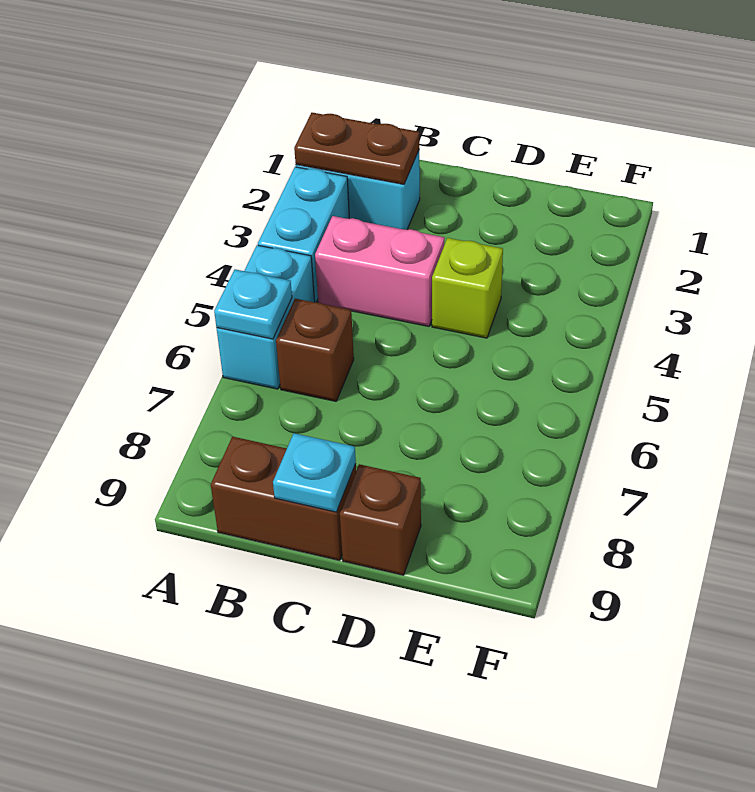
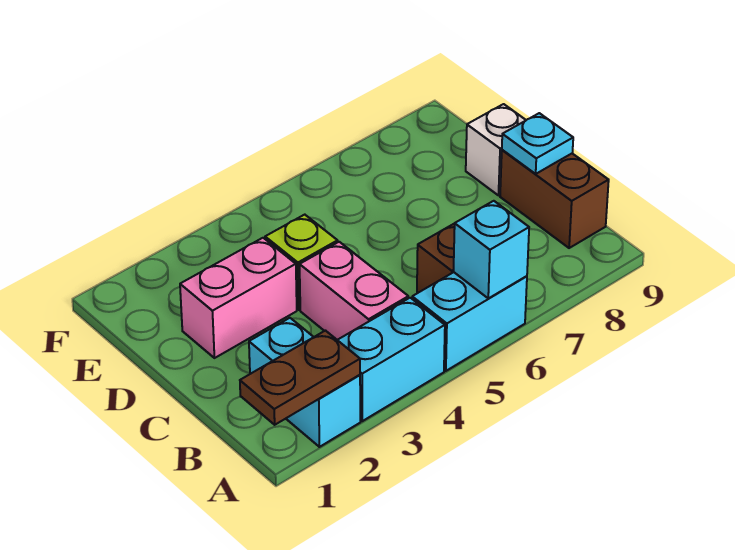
brown 1x2 plate [294,113,419,184] -> brown 1x2 plate turned to [240,331,360,425]
cyan 1x1 plate [214,269,292,339] -> cyan 1x1 brick [454,201,529,298]
none -> pink 1x2 brick [180,238,297,358]
brown 1x1 brick [340,464,421,575] -> white 1x1 brick [466,104,526,195]

